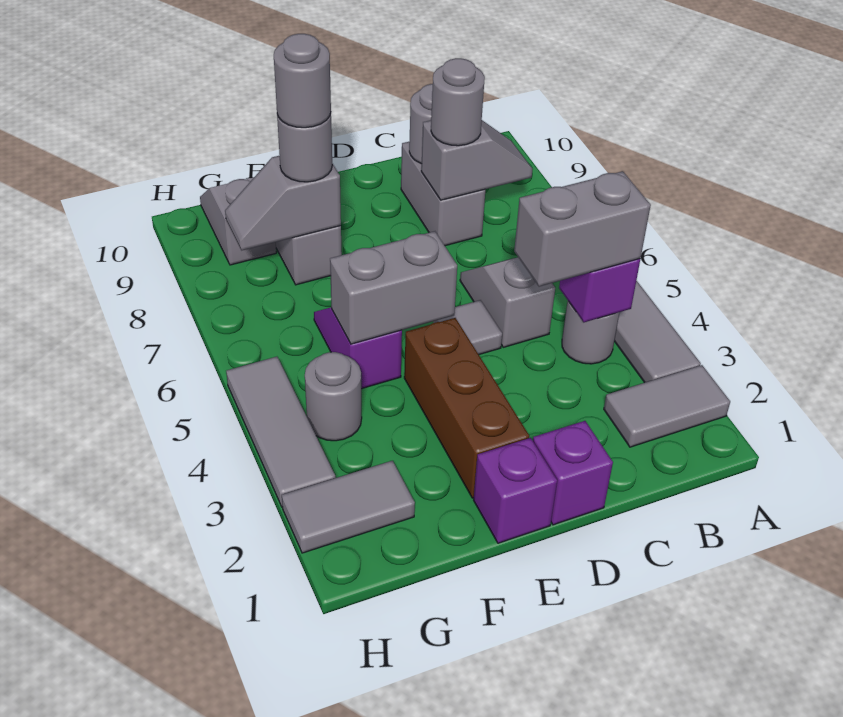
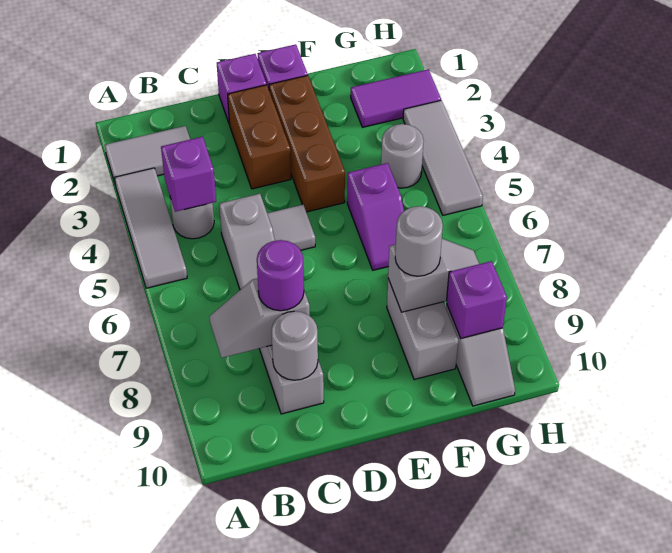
grey 1x2 brick [514,171,651,287] -> none
grey 1x1 round brick [431,58,485,146] -> purple 1x1 round brick [257,240,304,311]
none -> brown 1x2 brick [228,85,291,189]
grey 1x2 brick [330,231,457,344] -> none
grey 1x1 round brick [274,34,331,128] -> none
grey 1x2 tile [282,461,415,553] -> purple 1x2 tile [351,70,441,127]
none -> purple 1x1 brick [446,261,507,338]

